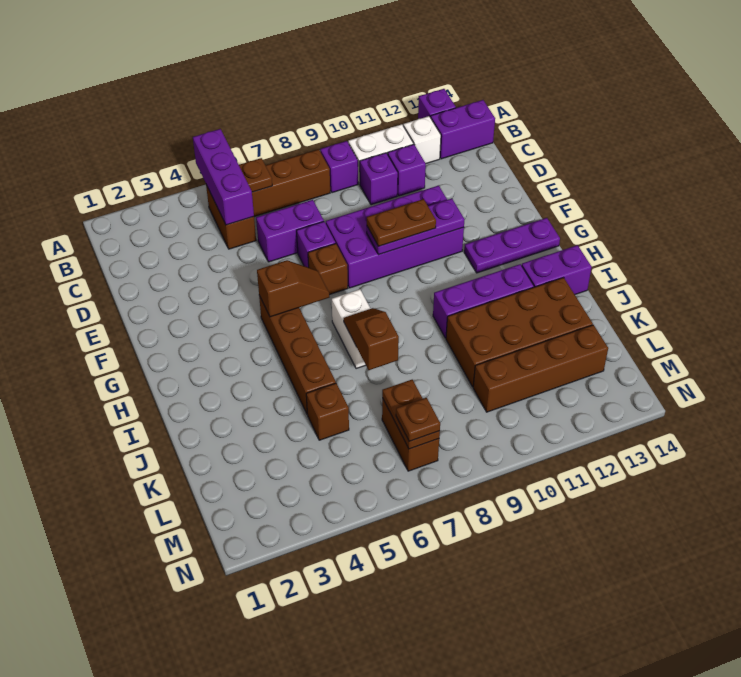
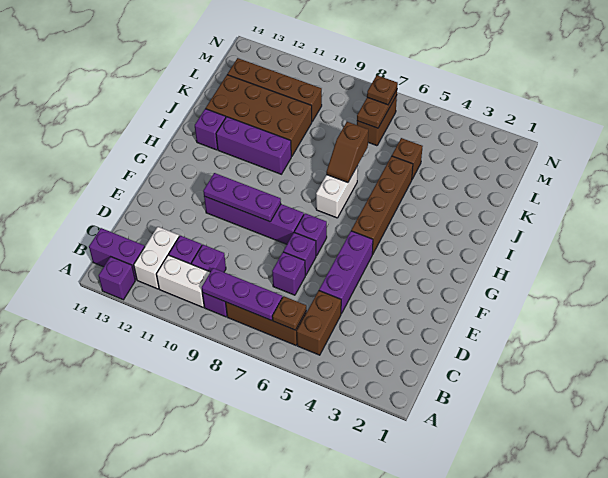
purple 1x3 brick [193,129,254,225] -> purple 1x3 brick moved to [319,231,373,314]
white 1x1 brick [403,116,441,163] -> white 1x2 brick [134,227,179,289]
purple 1x2 brick [256,200,324,262] -> purple 1x1 brick [272,252,305,295]
purple 2x4 brick [326,185,464,288] -> purple 1x4 brick [204,196,304,244]
brown 1x1 brick [308,243,348,295] -> purple 1x1 brick [294,213,327,256]
brown 1x2 plate [367,199,436,246] -> none
brown 1x2 slope [257,260,329,317] -> none
purple 1x3 plate [464,218,560,273] -> purple 1x3 plate moved to [202,268,282,321]
purple 1x2 brick [522,245,592,294] -> purple 1x1 brick [195,109,226,150]

